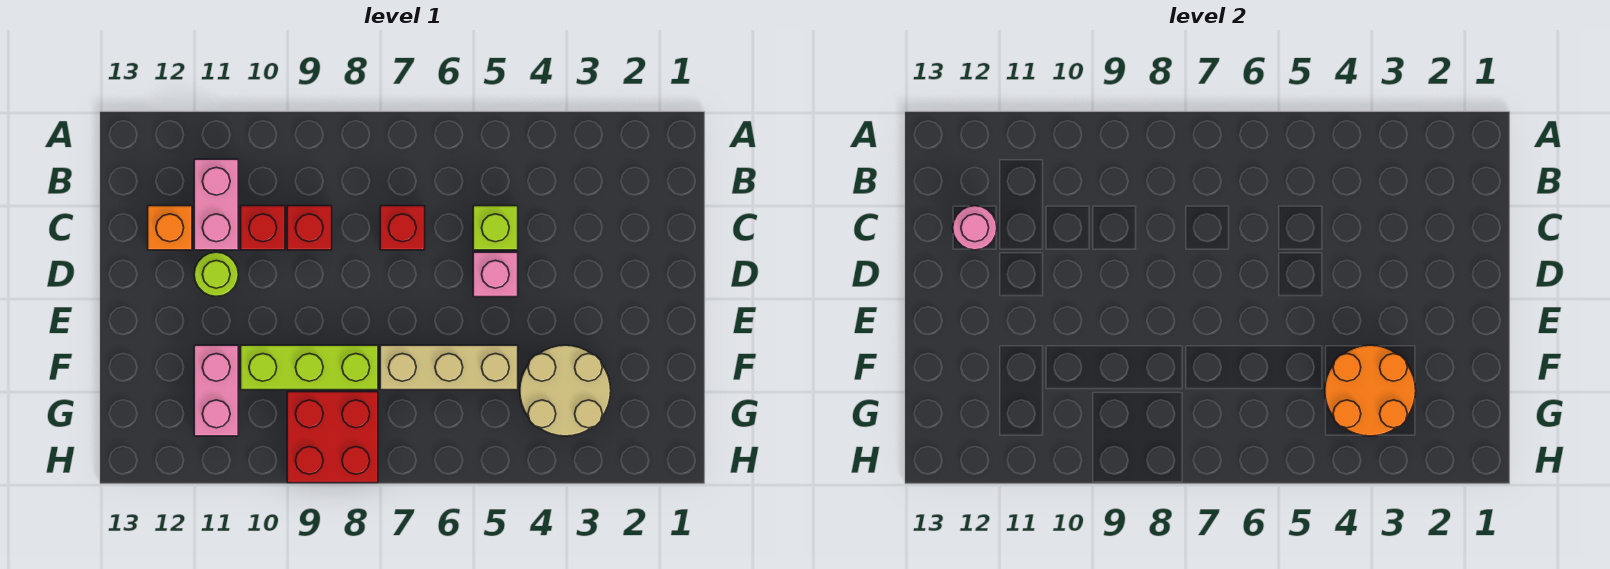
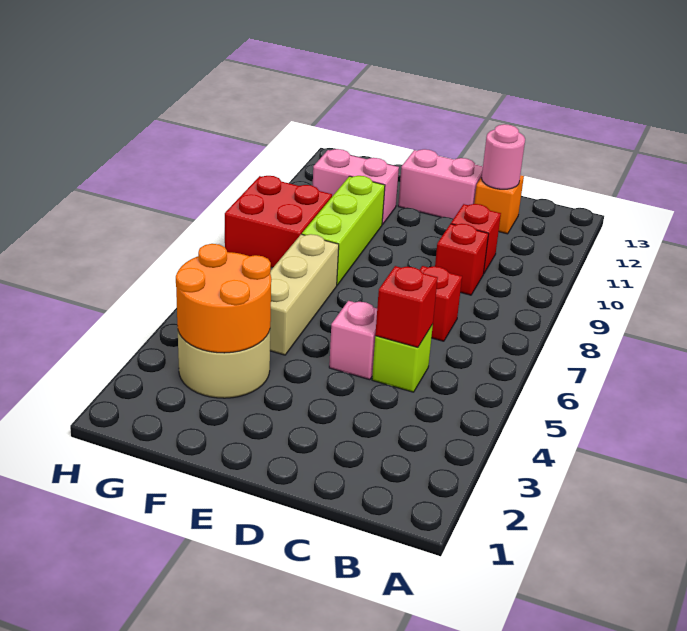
pink 1x2 brick [194,159,238,250] -> pink 1x2 brick moved to [398,149,483,219]
none -> red 1x1 brick [375,266,438,347]
lime 1x1 round brick [194,252,238,296] -> none

